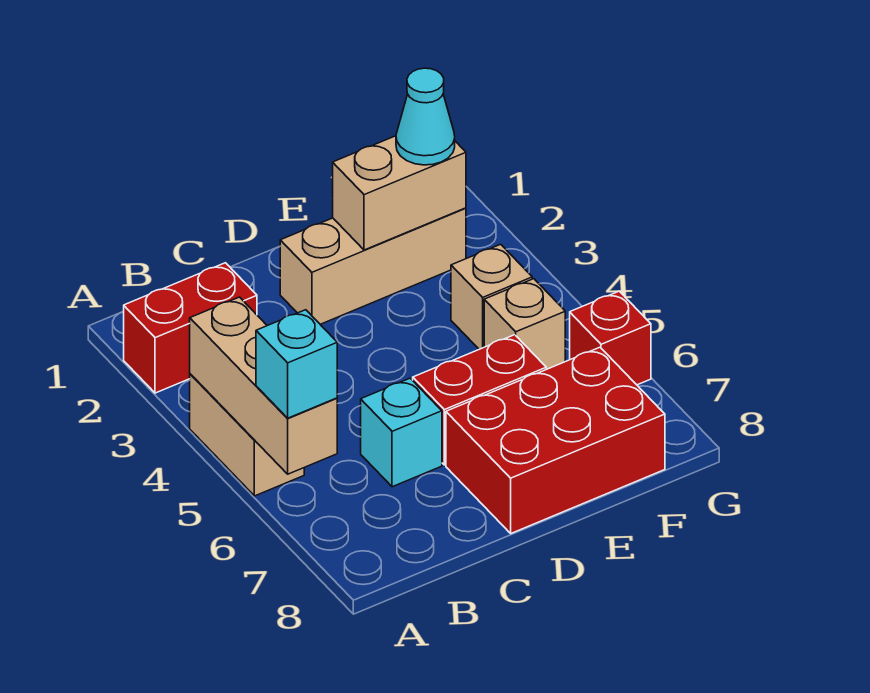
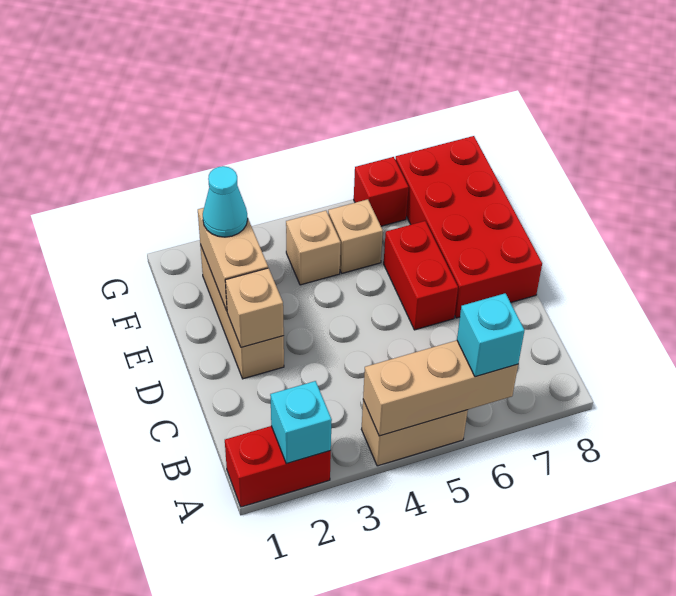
red 1x2 brick [124,263,257,393] -> red 1x2 brick turned to [225,426,331,507]
cyan 1x1 brick [361,378,442,487] -> cyan 1x1 brick moved to [270,381,332,464]
none -> tan 1x1 brick [225,268,284,347]
red 2x3 brick [446,347,665,533] -> red 2x4 brick [395,136,542,318]

